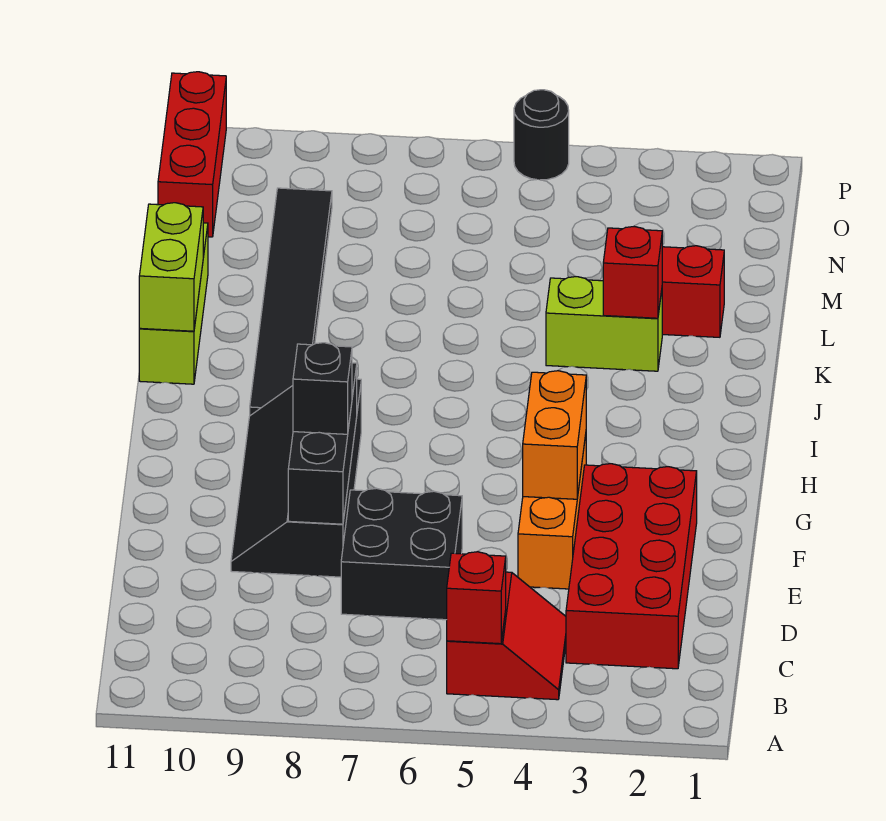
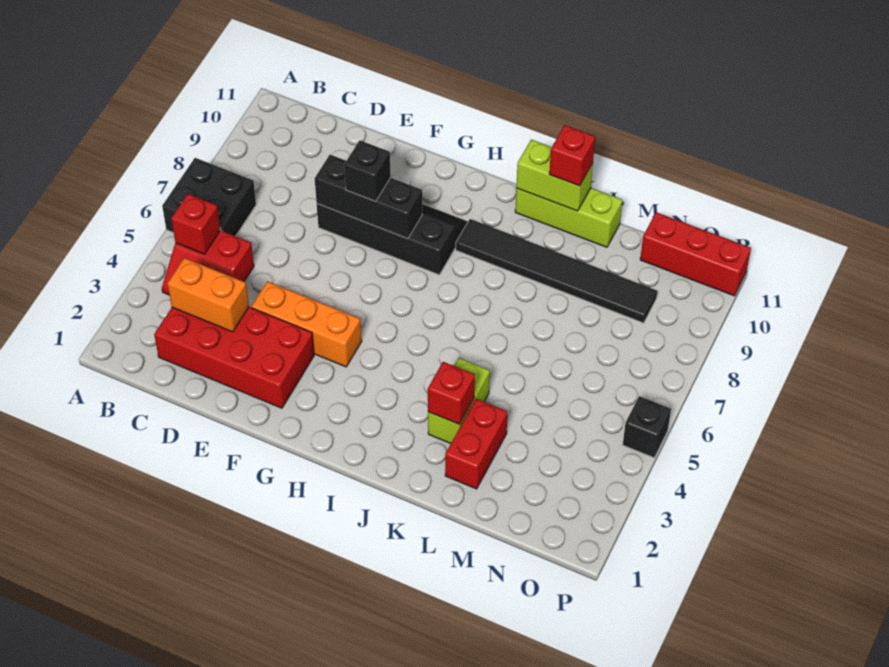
black 2x2 brick [341,488,462,620] -> black 2x2 brick moved to [162,158,256,236]
orange 1x2 brick [523,371,586,499] -> orange 1x2 brick moved to [168,258,249,332]
none -> red 1x1 brick [549,125,595,186]
black 1x1 round brick [514,90,569,180] -> black 1x1 brick [623,396,671,458]

